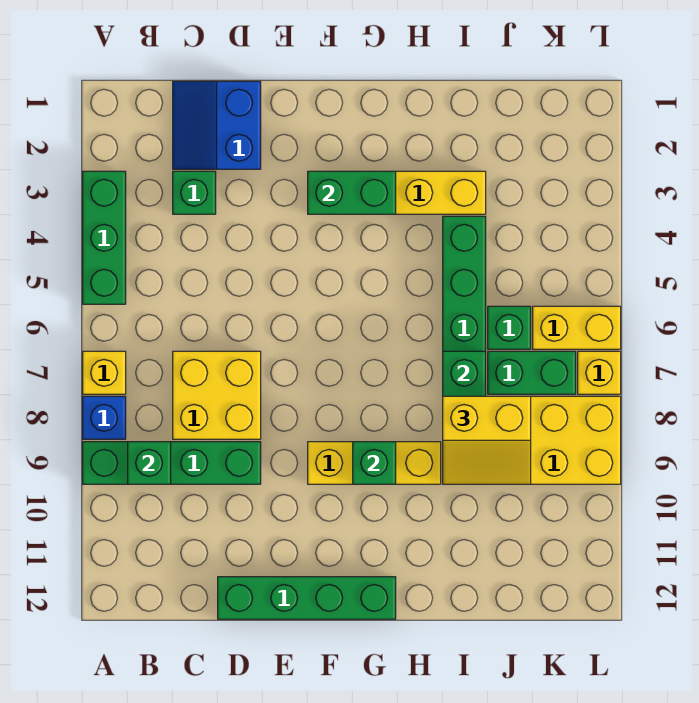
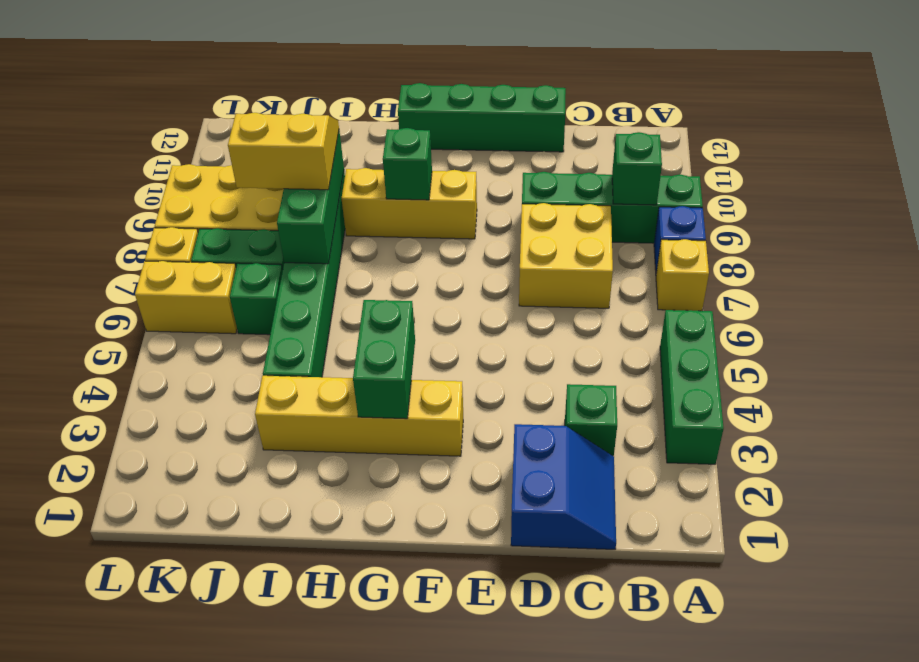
green 1x2 brick [308,171,396,214] -> green 1x2 brick turned to [353,300,415,419]

